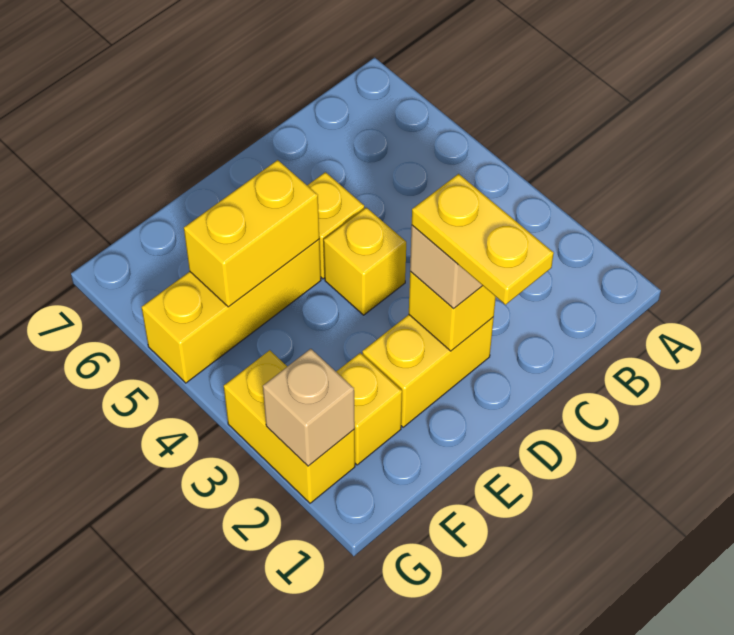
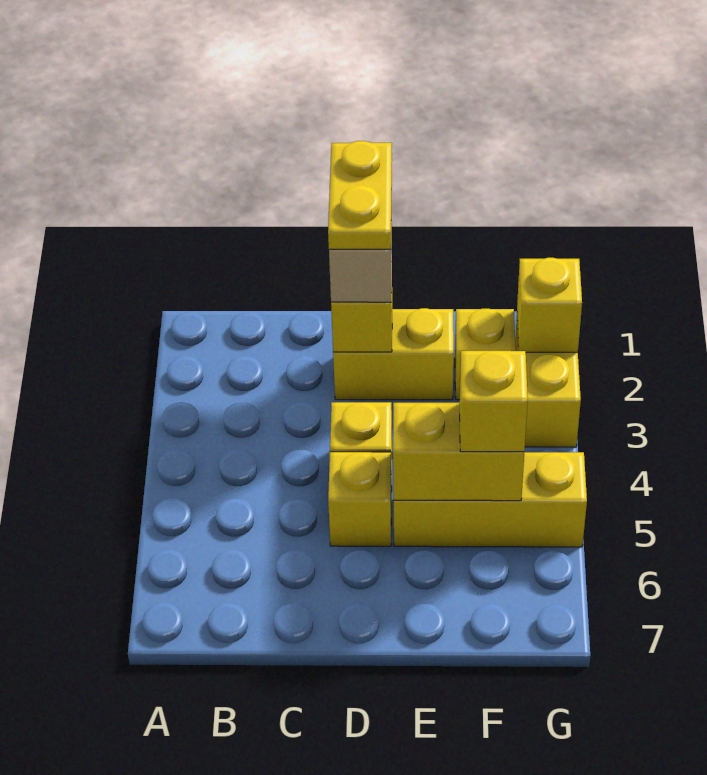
none -> yellow 1x1 brick [460,351,528,452]
tan 1x1 brick [263,349,355,466] -> yellow 1x1 brick [517,258,582,352]

